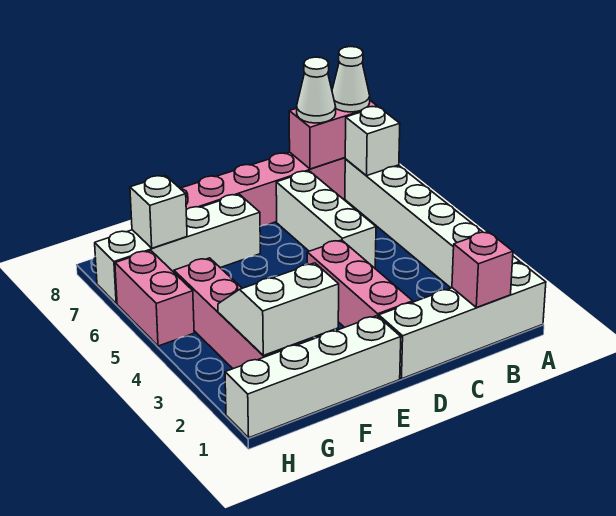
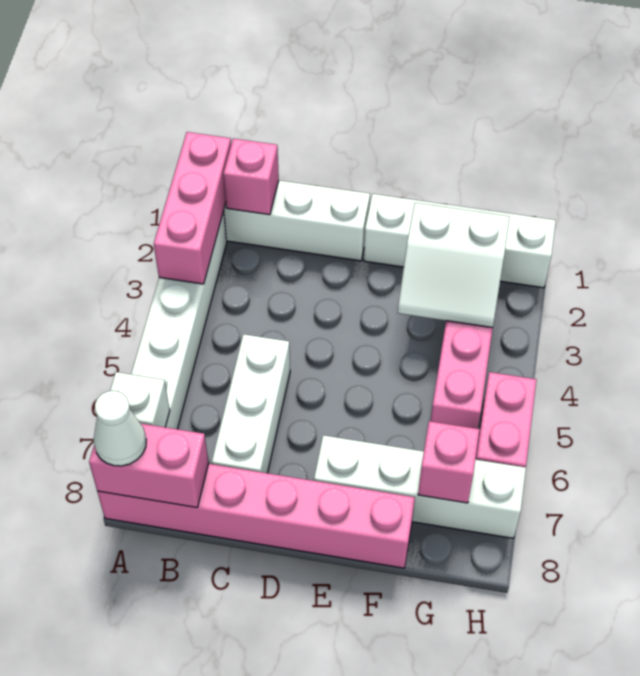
white 1x1 cone [297,57,336,123] -> none
pink 1x3 brick [307,240,413,327] -> pink 1x3 brick moved to [154,132,231,284]
white 1x1 brick [130,176,187,248] -> pink 1x1 brick [418,421,480,503]

